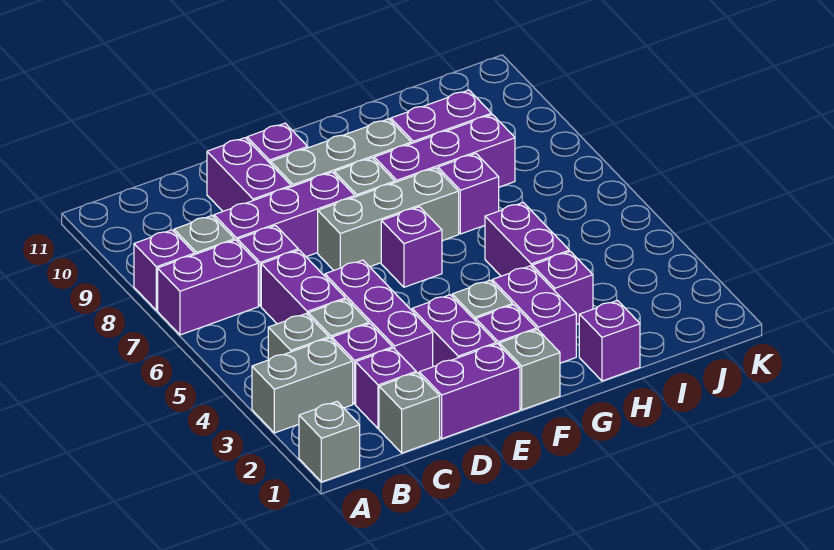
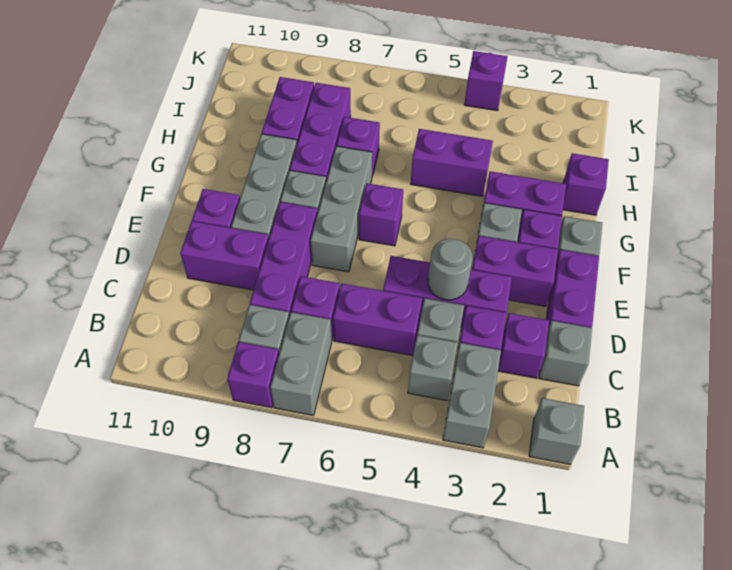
purple 1x2 brick [158,240,258,335] -> grey 1x2 brick [270,312,332,416]
none -> grey 1x1 round brick [428,239,473,300]
purple 1x1 brick [532,251,593,324] -> purple 1x1 brick moved to [464,51,508,111]

